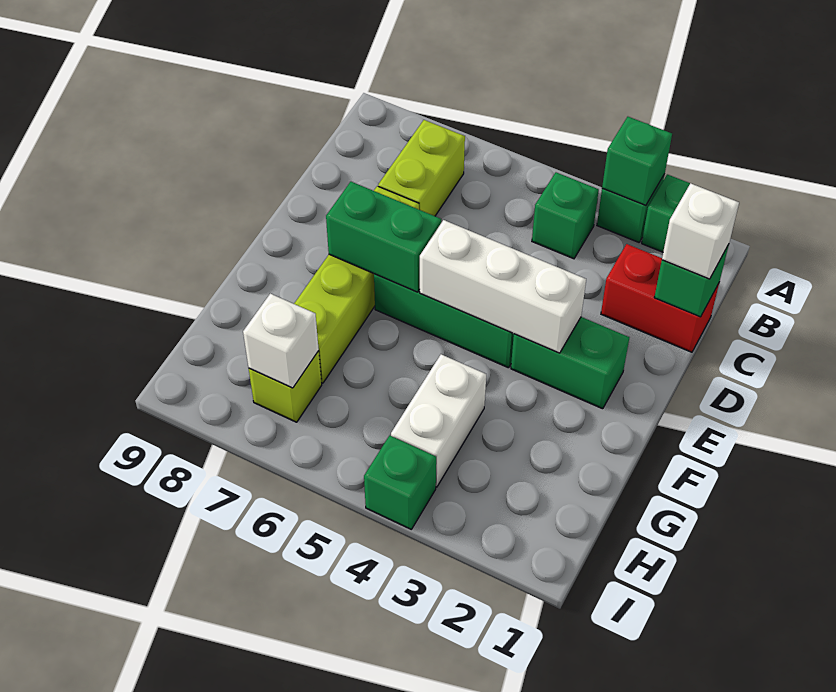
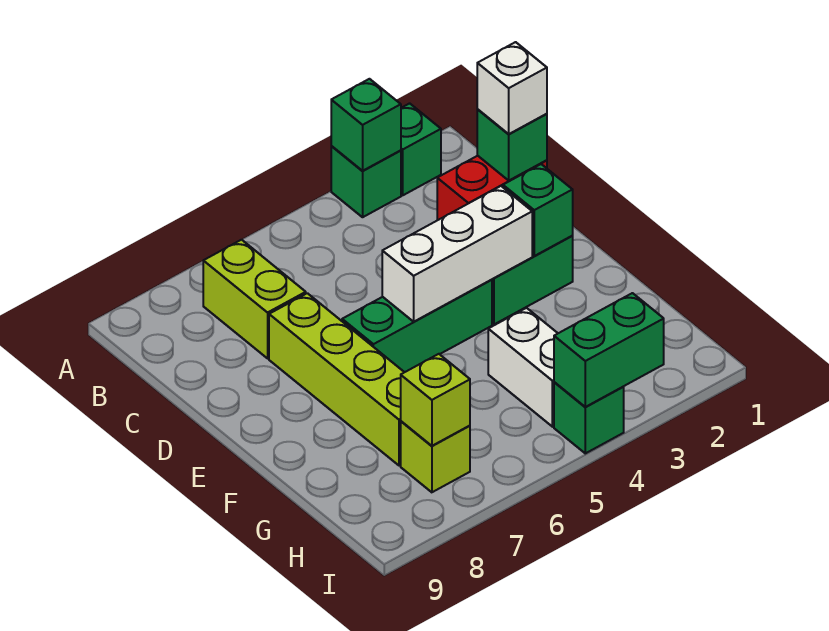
green 1x1 brick [532,172,599,259] -> green 1x1 brick moved to [503,164,573,256]
green 1x2 brick [326,182,441,292] -> green 1x2 brick moved to [554,293,664,407]
white 1x1 brick [243,294,319,388] -> lime 1x1 brick [401,354,470,446]

